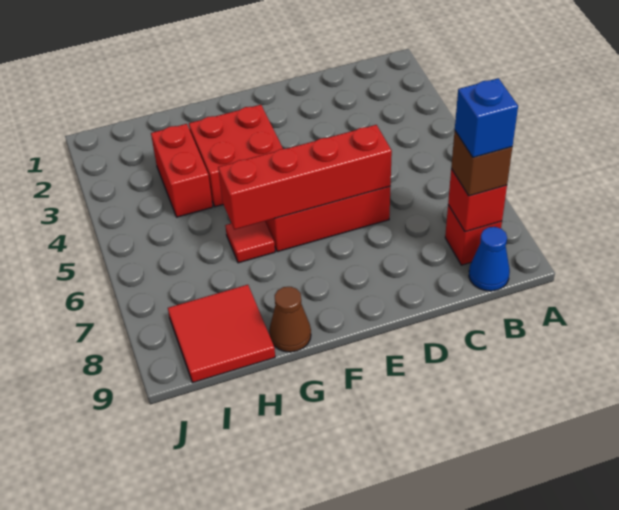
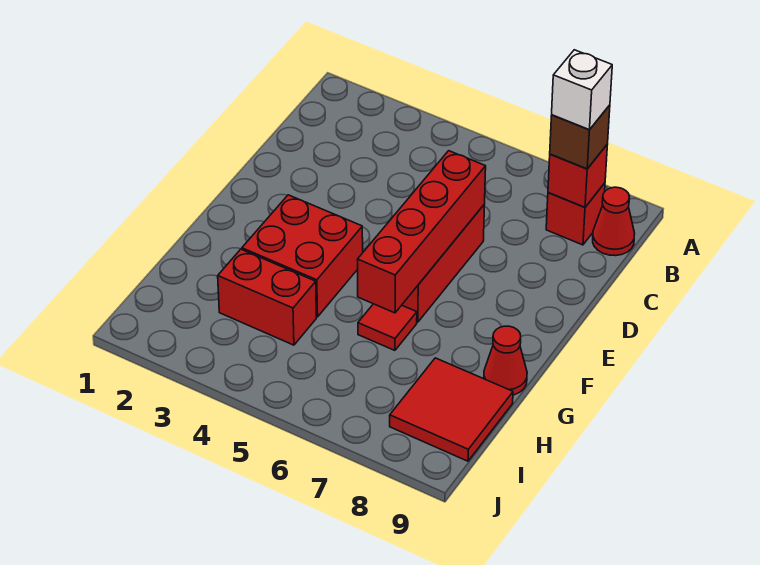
blue 1x1 brick [455,78,518,157] -> white 1x1 brick [552,50,612,130]
blue 1x1 cone [469,227,510,291] -> red 1x1 cone [593,187,635,256]
brown 1x1 cone [269,287,311,352] -> red 1x1 cone [484,326,527,395]

